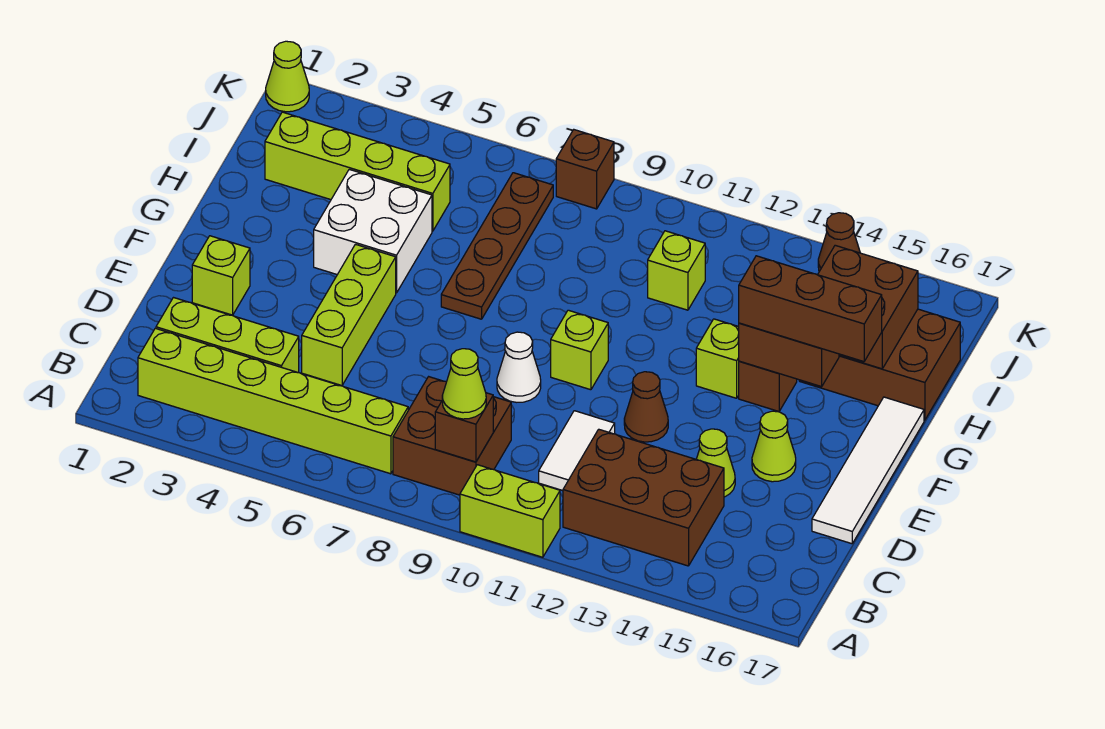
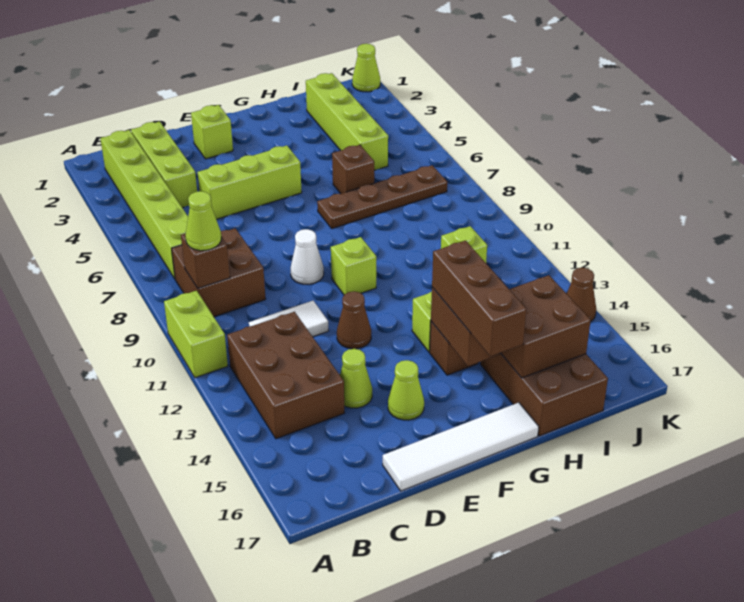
white 2x2 brick [314,169,432,293] -> none
brown 1x1 brick [556,130,614,209] -> brown 1x1 brick moved to [332,145,374,194]

